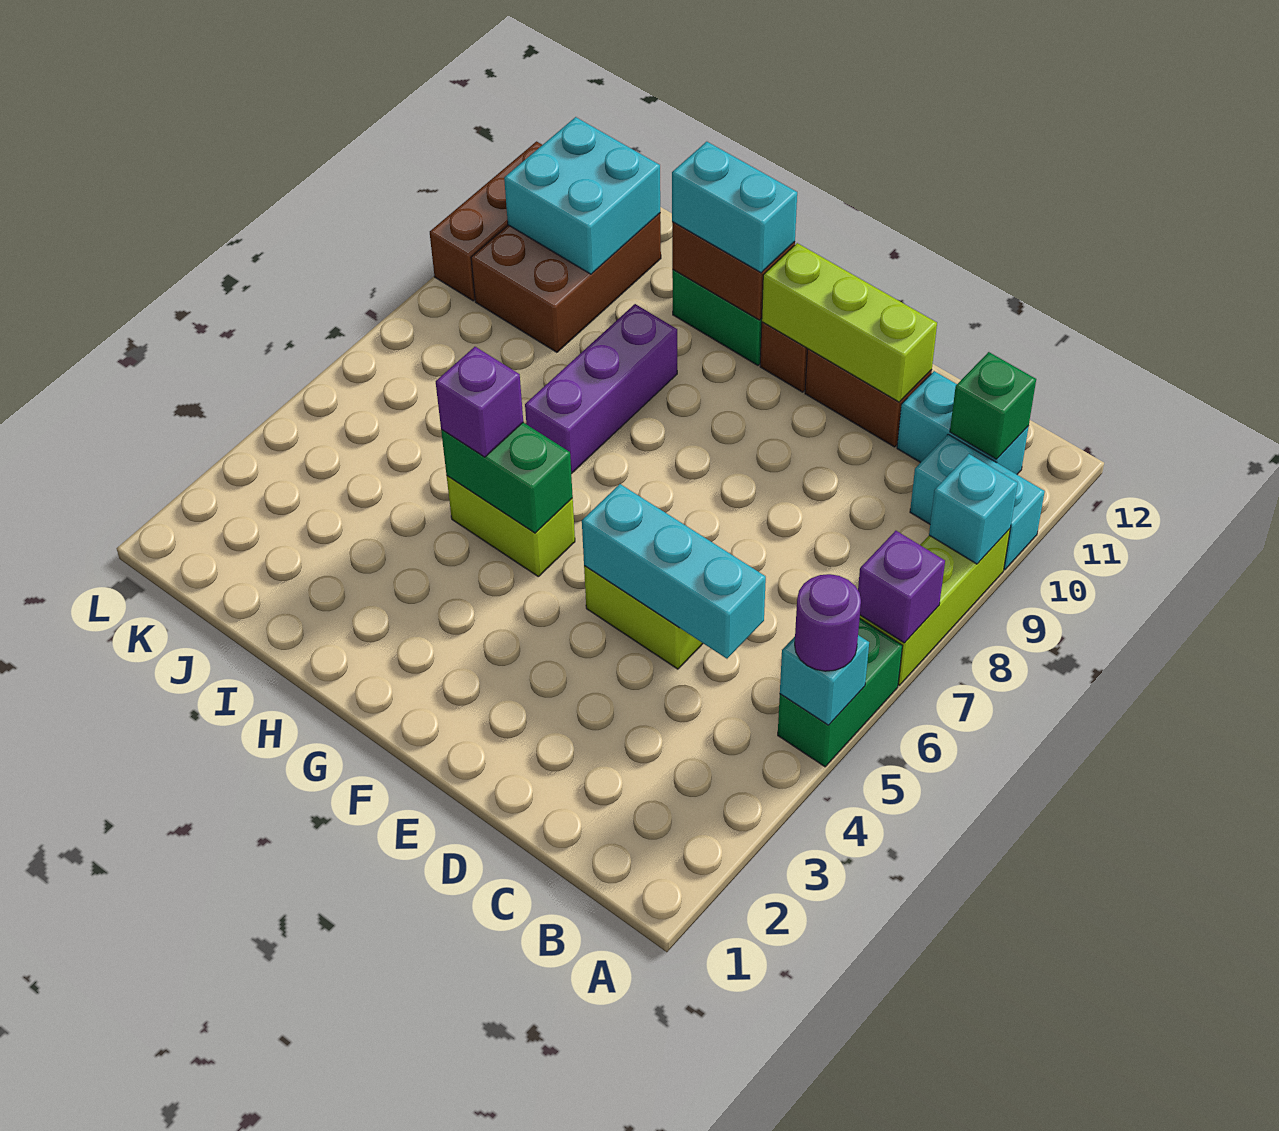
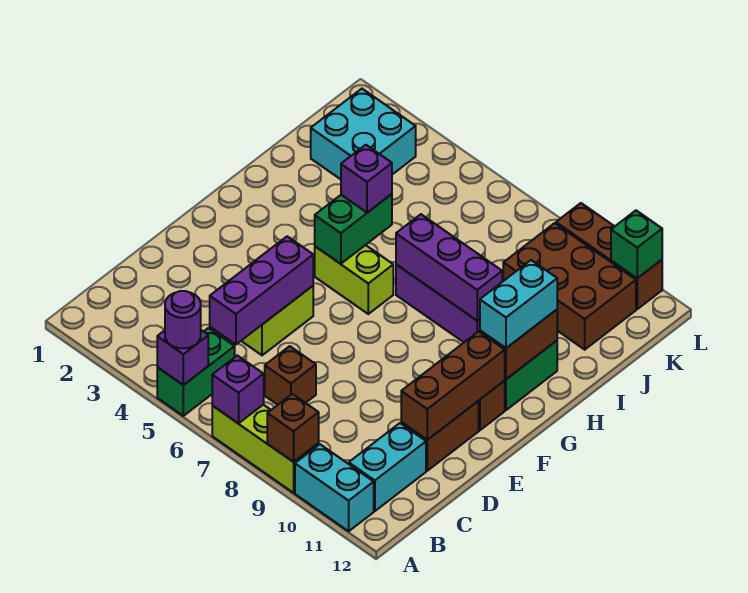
green 1x2 brick [778,619,902,767] -> green 1x2 brick turned to [157,328,235,416]
cyan 1x1 brick [780,635,869,725] -> purple 1x1 brick [157,330,208,385]
cyan 1x1 brick [929,454,1018,564] -> brown 1x1 brick [267,394,319,462]
cyan 1x2 brick [910,434,1045,570] -> cyan 1x2 brick turned to [295,444,374,531]
green 1x1 brick [950,352,1036,459] -> green 1x1 brick moved to [611,211,662,278]
cyan 1x3 brick [582,484,766,659] -> purple 1x3 brick [210,236,313,344]
none -> brown 1x1 brick [265,346,316,405]
lime 1x3 brick [762,243,937,402] -> brown 1x3 brick [401,331,505,440]
lime 1x2 brick [447,476,575,576] -> lime 1x2 brick turned to [315,245,393,314]
none -> purple 1x3 brick [396,214,502,321]
cyan 2x2 brick [504,117,660,274] -> cyan 2x2 brick moved to [311,89,416,179]

